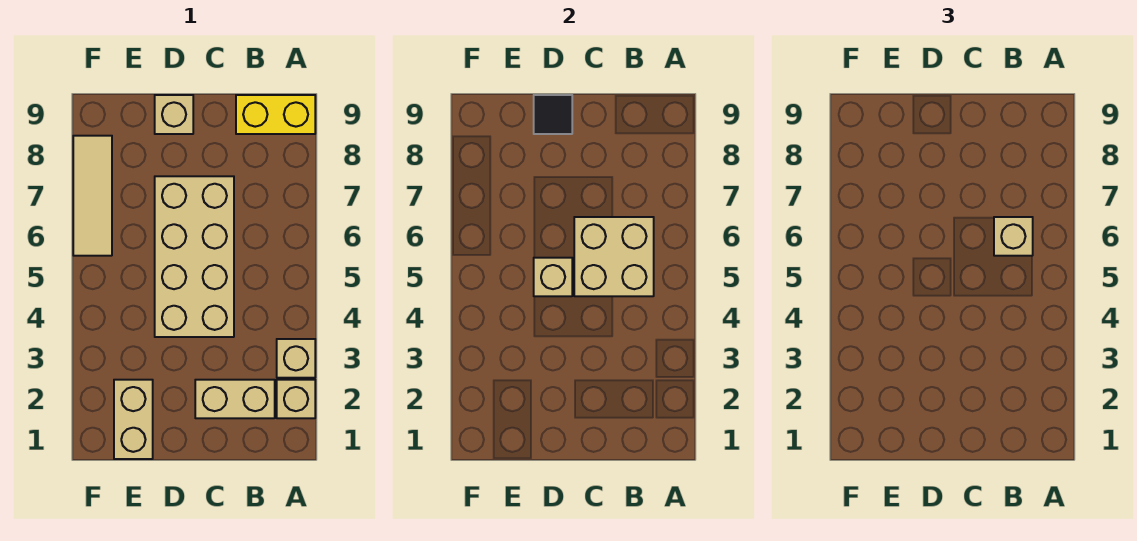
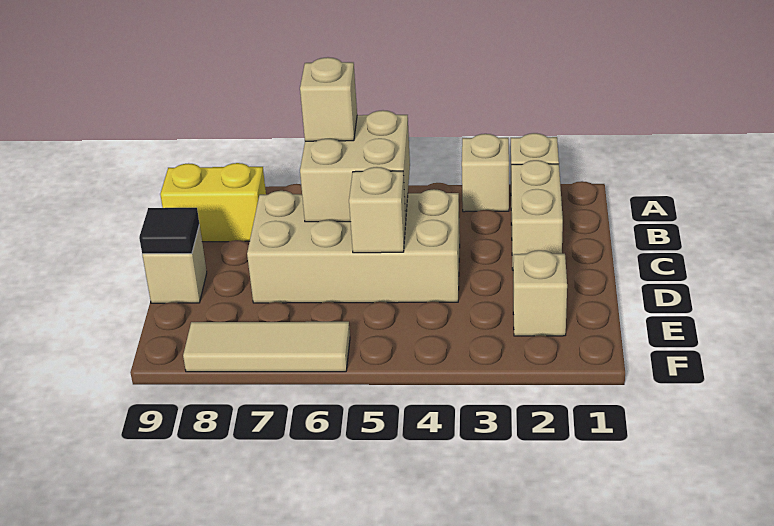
yellow 1x2 brick [236,95,315,134] -> yellow 1x2 brick turned to [160,163,266,242]
tan 1x2 brick [114,380,153,459] -> tan 1x1 brick [513,250,567,336]

